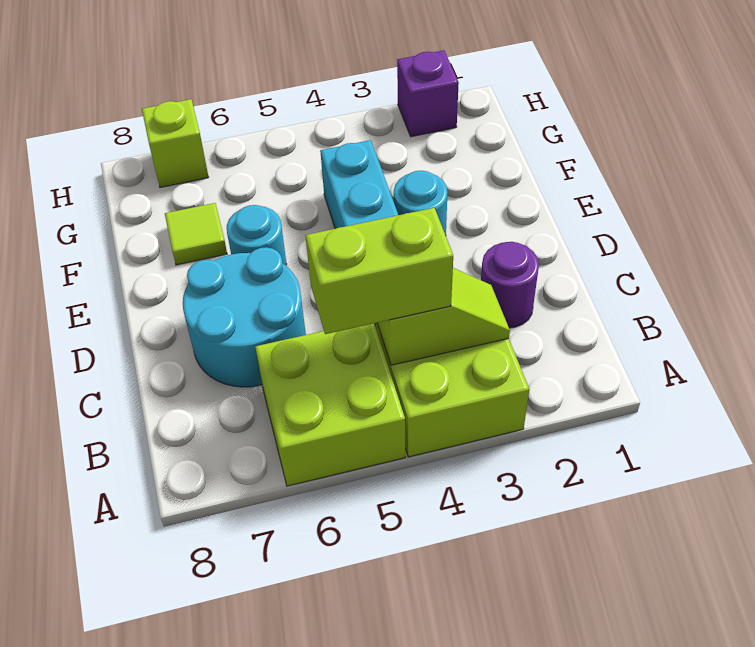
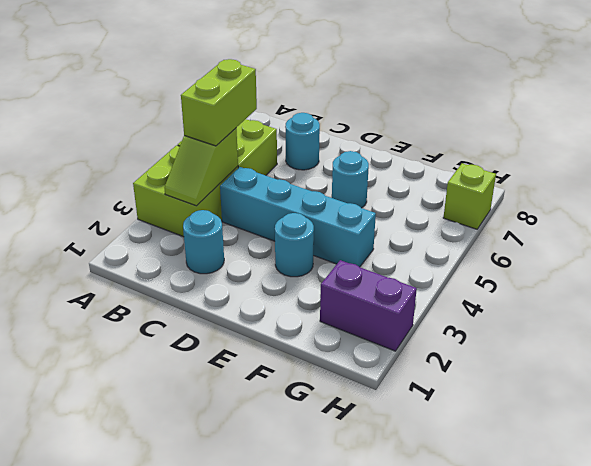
purple 1x1 round brick [481,242,539,328] -> cyan 1x1 round brick [183,210,224,274]
cyan 2x2 round brick [183,247,306,387] -> cyan 1x1 round brick [285,113,320,170]
lime 1x1 tile [165,203,227,265] -> none
purple 1x1 brick [397,50,459,137] -> purple 1x2 brick [320,260,417,351]

